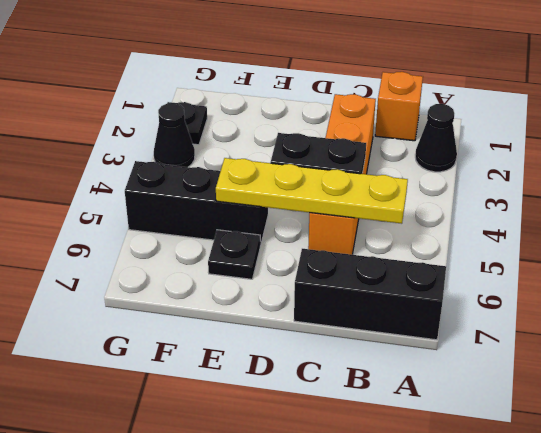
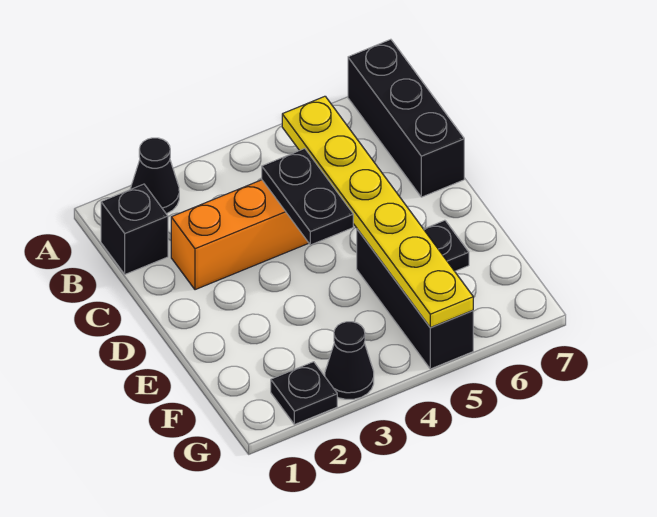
orange 1x1 brick [375,72,423,141] -> black 1x1 brick [101,184,168,274]
yellow 1x4 plate [216,158,408,224] -> yellow 1x6 plate [282,96,473,328]

